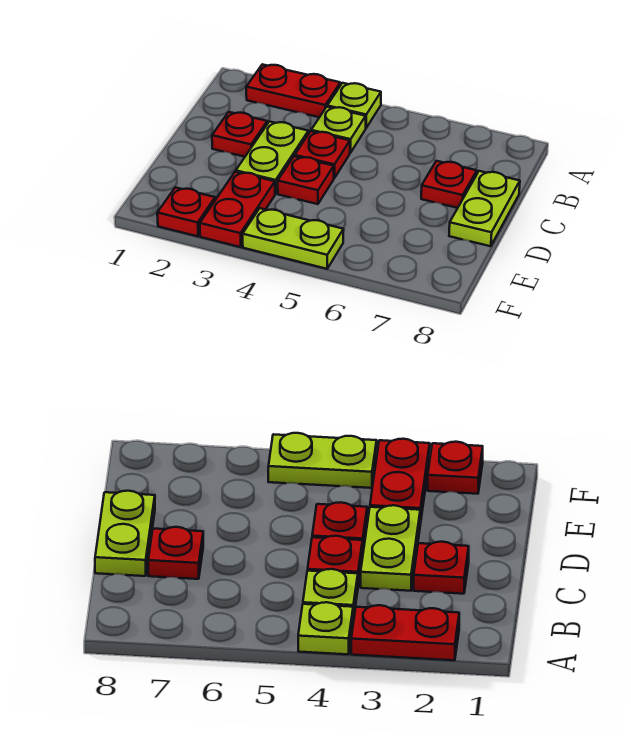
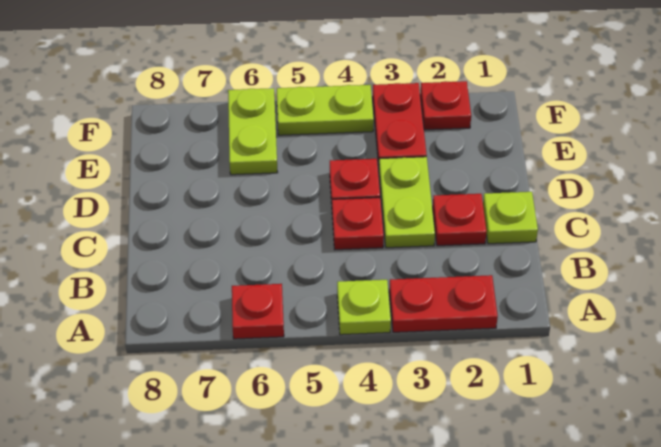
lime 1x1 plate [311,107,366,153] -> lime 1x1 plate moved to [483,192,538,244]
red 1x1 plate [421,161,477,208] -> red 1x1 plate moved to [232,284,284,339]
lime 1x2 plate [449,171,520,246] -> lime 1x2 plate moved to [228,88,278,175]

